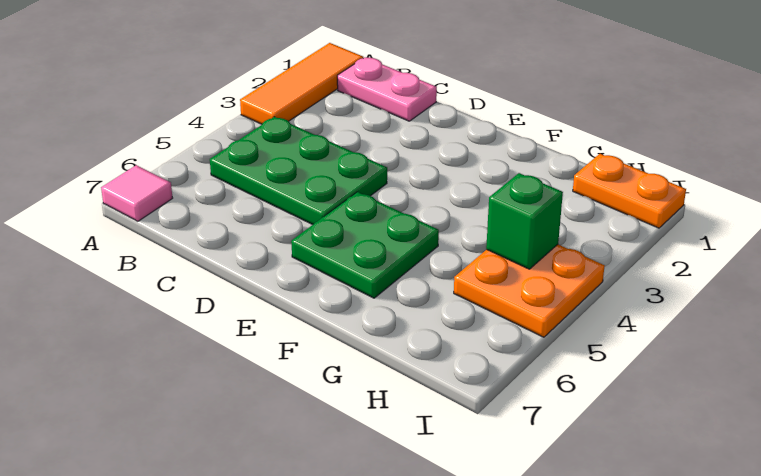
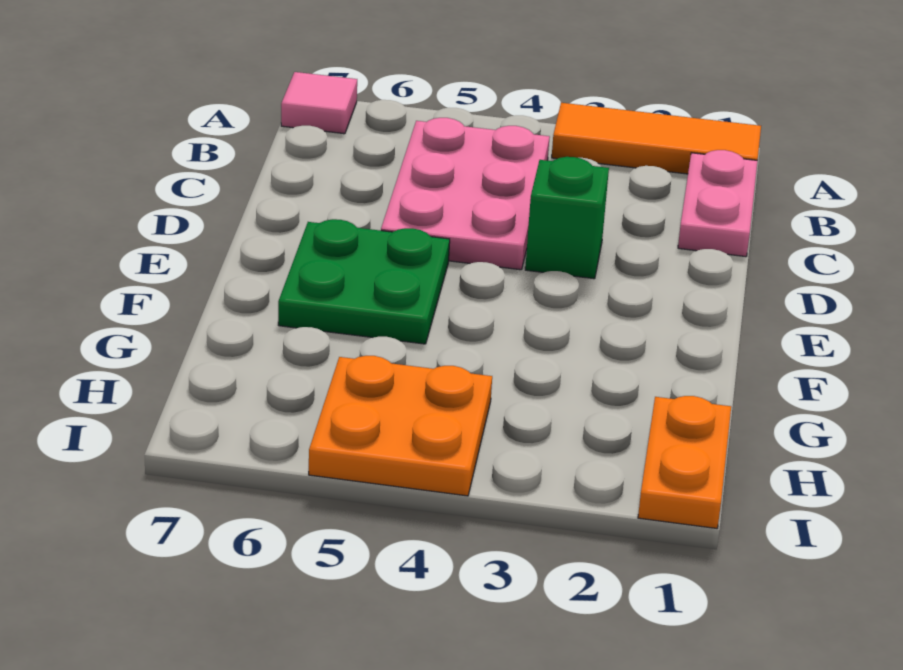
green 2x3 plate [210,117,387,225] -> pink 2x3 plate [381,118,550,270]
green 1x1 brick [486,173,563,269] -> green 1x1 brick moved to [525,157,609,279]

